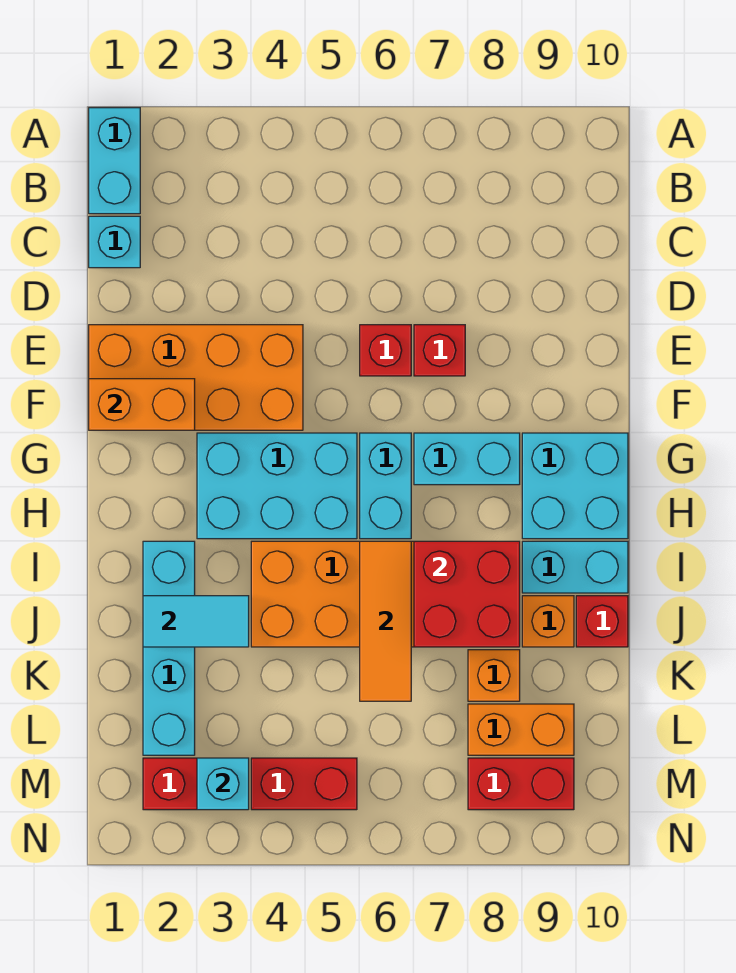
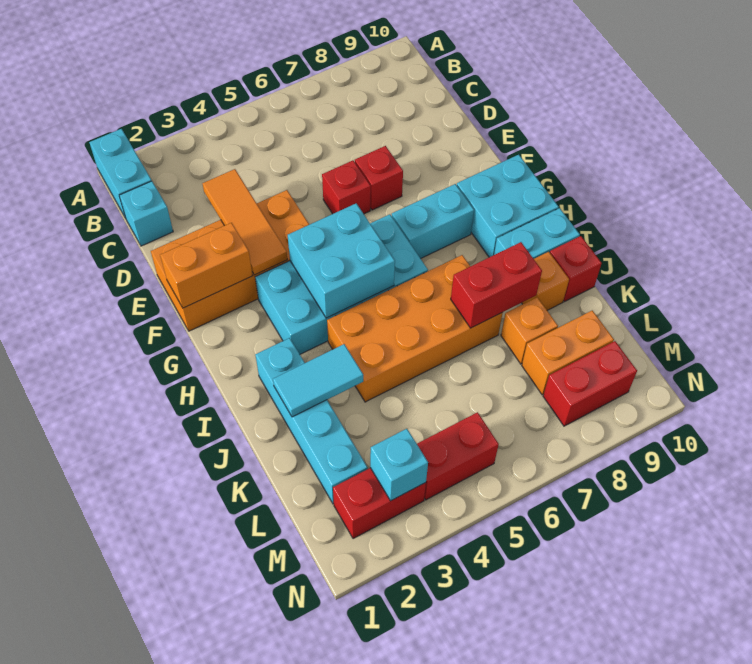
none -> cyan 2x2 brick [288,203,395,318]
orange 1x3 tile [360,541,411,701] -> orange 1x3 tile moved to [202,169,287,275]
red 2x2 brick [414,541,520,647] -> red 1x2 brick [451,242,542,328]

